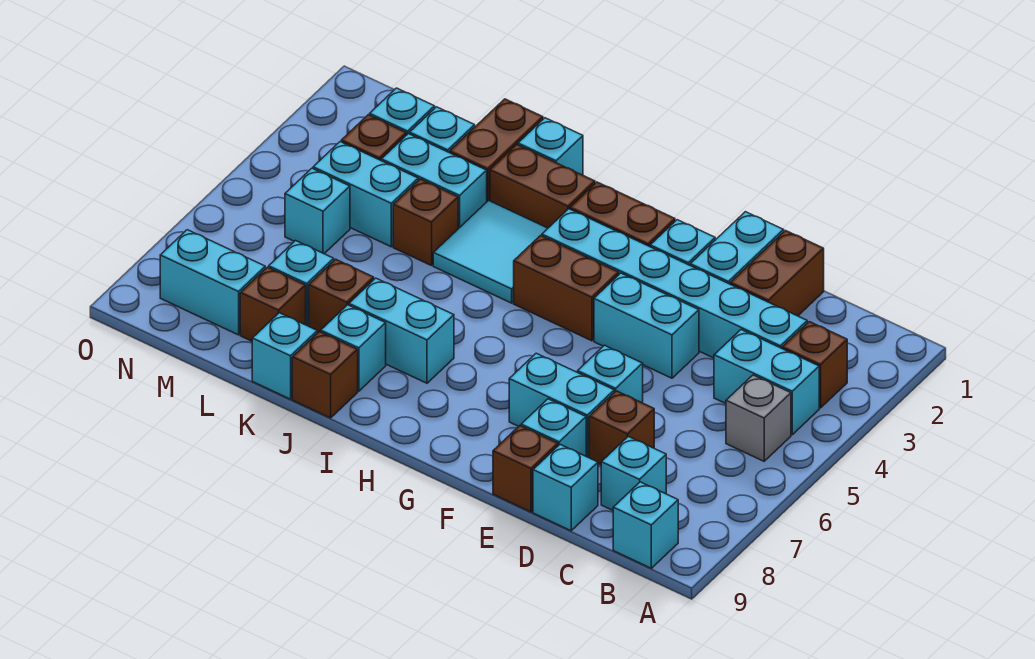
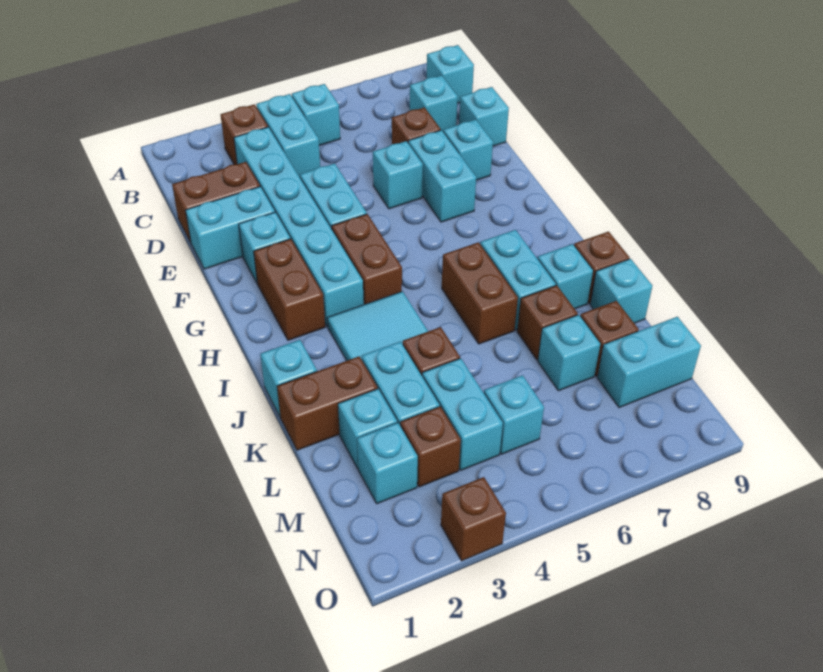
grey 1x1 brick [726,375,791,461] -> cyan 1x1 brick [292,84,340,146]
brown 1x1 brick [493,426,558,512] -> brown 1x1 brick moved to [441,477,506,561]
brown 1x2 brick [490,145,595,228] -> brown 1x2 brick moved to [442,242,518,344]
cyan 1x2 brick [160,230,265,335] -> cyan 1x2 brick turned to [597,317,701,408]

